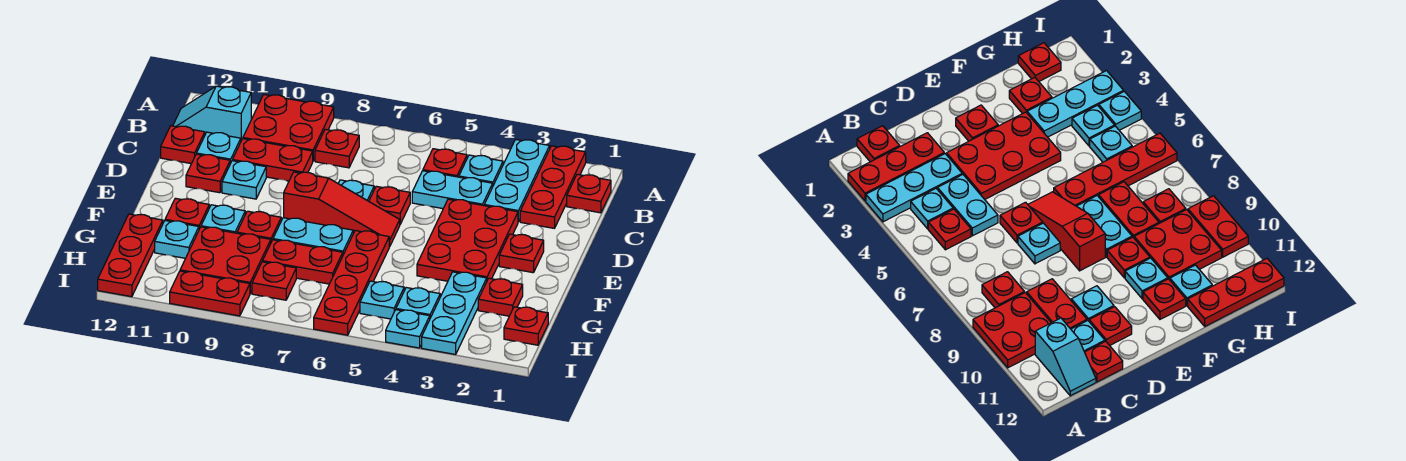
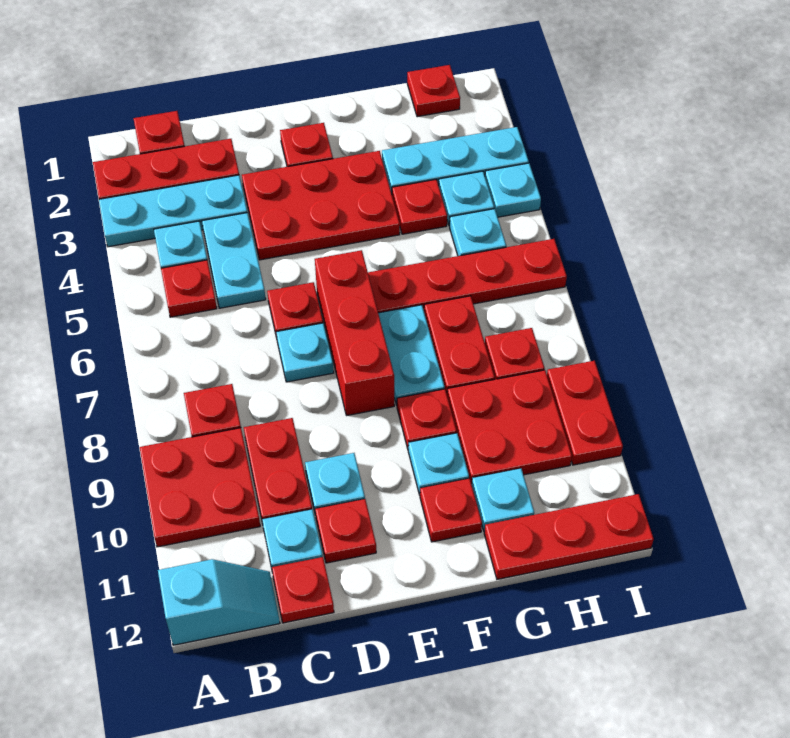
cyan 1x2 slope [173,86,251,140] -> cyan 1x2 slope turned to [158,559,280,645]
red 1x3 slope [284,172,400,247] -> red 1x3 brick [315,250,394,415]
red 1x1 plate [478,278,523,316] -> red 1x1 plate moved to [392,180,447,234]

